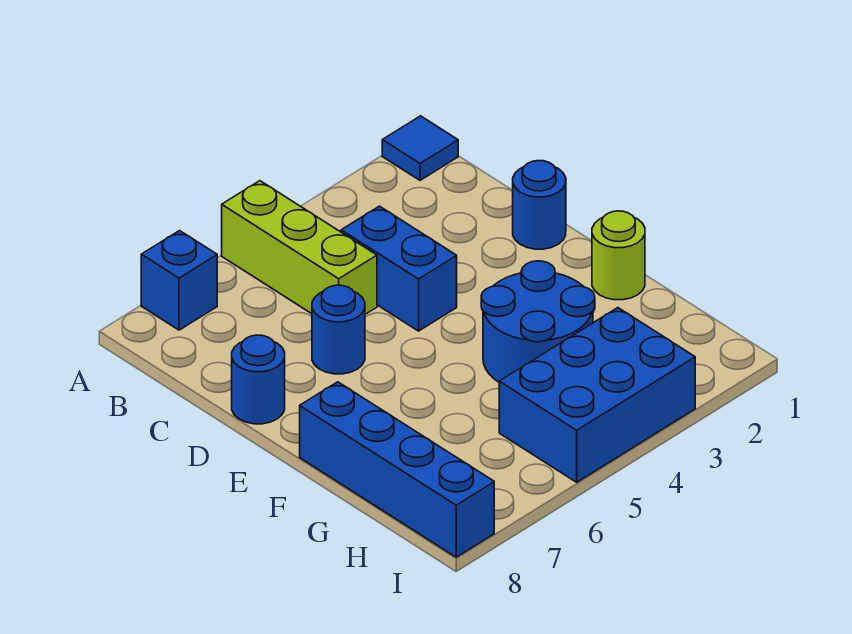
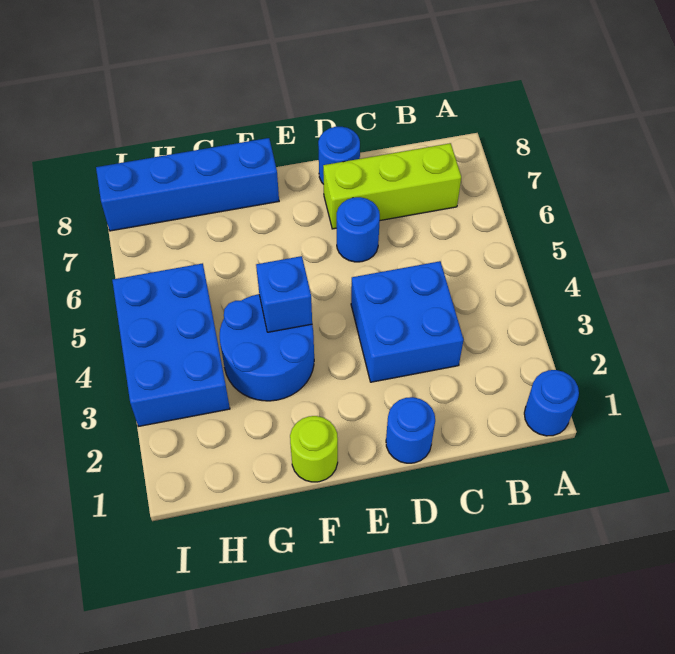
blue 1x1 tile [382,116,458,180] -> blue 1x1 round brick [524,370,579,436]
lime 1x3 brick [222,181,377,314] -> lime 1x3 brick moved to [323,143,461,229]
blue 1x1 brick [141,231,217,330] -> blue 1x1 brick moved to [256,256,312,332]
blue 1x2 brick [341,206,457,331] -> blue 2x2 brick [351,261,463,382]

